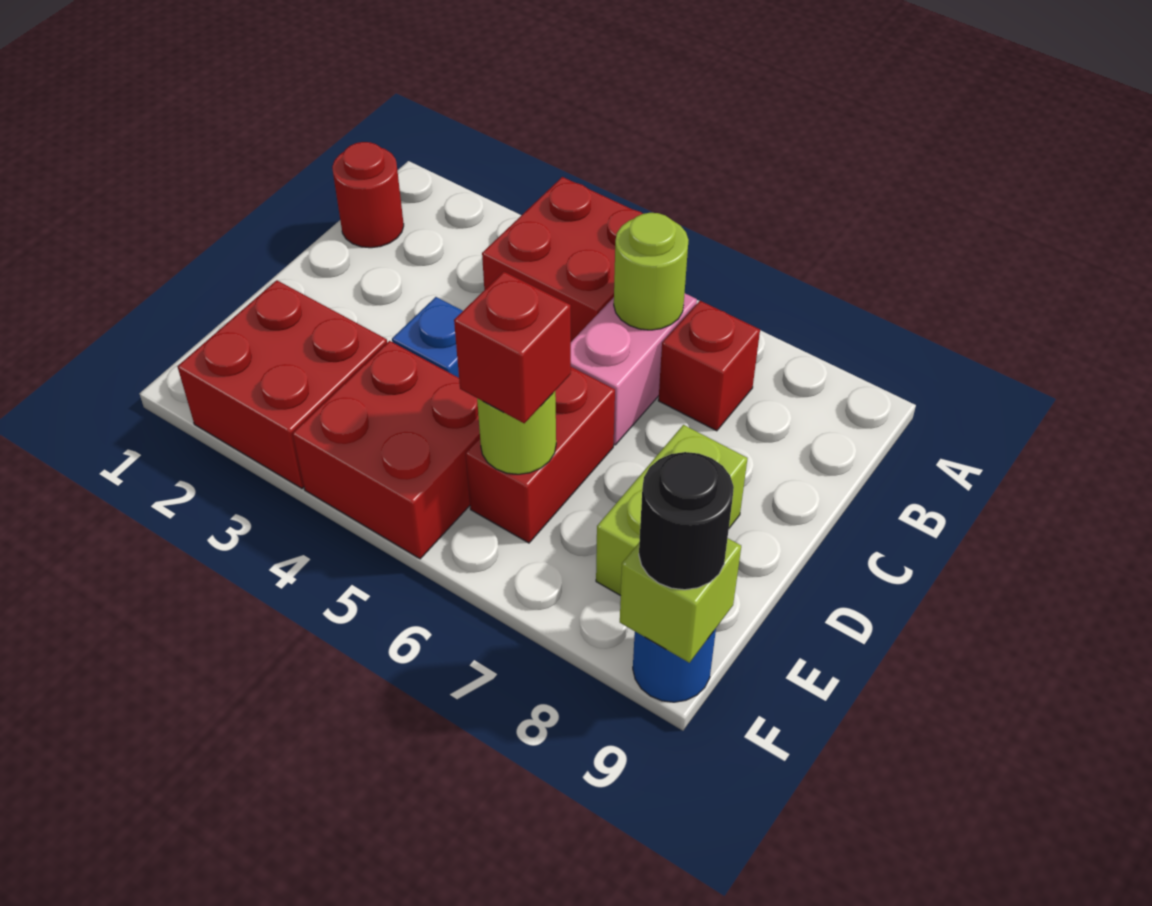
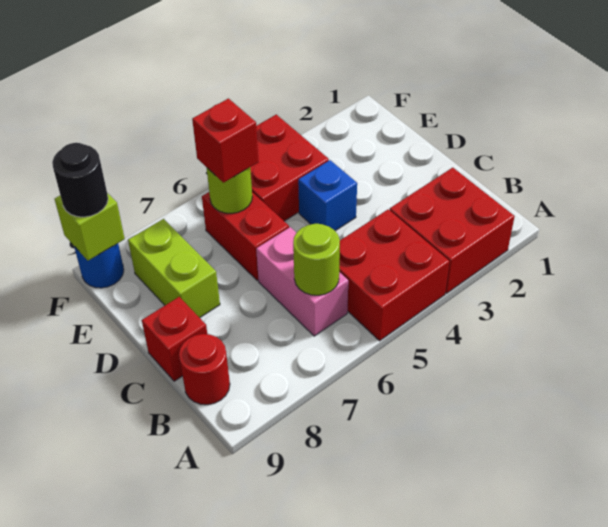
red 1x1 round brick [332,142,404,248] -> red 1x1 round brick moved to [179,334,230,405]
red 1x1 brick [658,301,760,431] -> red 1x1 brick moved to [142,297,207,381]
red 2x2 brick [177,280,387,488] -> red 2x2 brick moved to [390,168,515,293]

